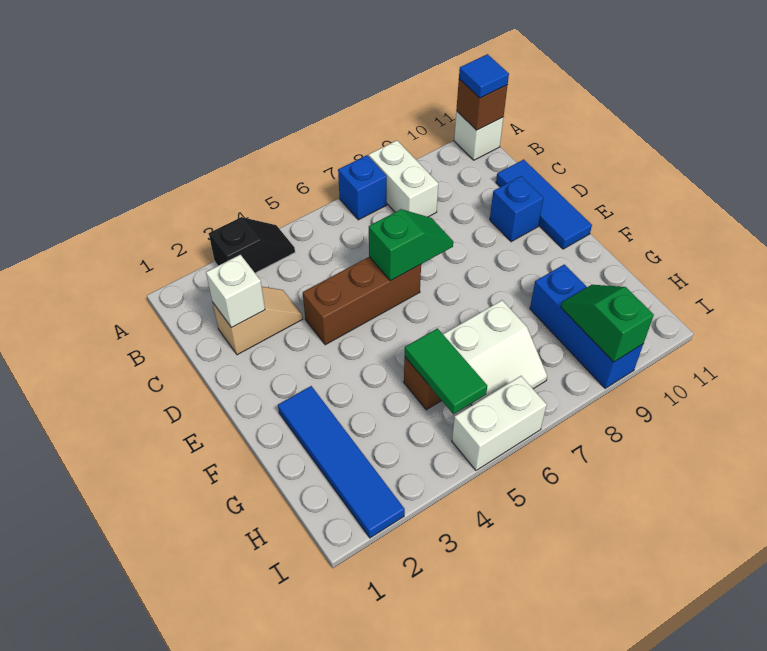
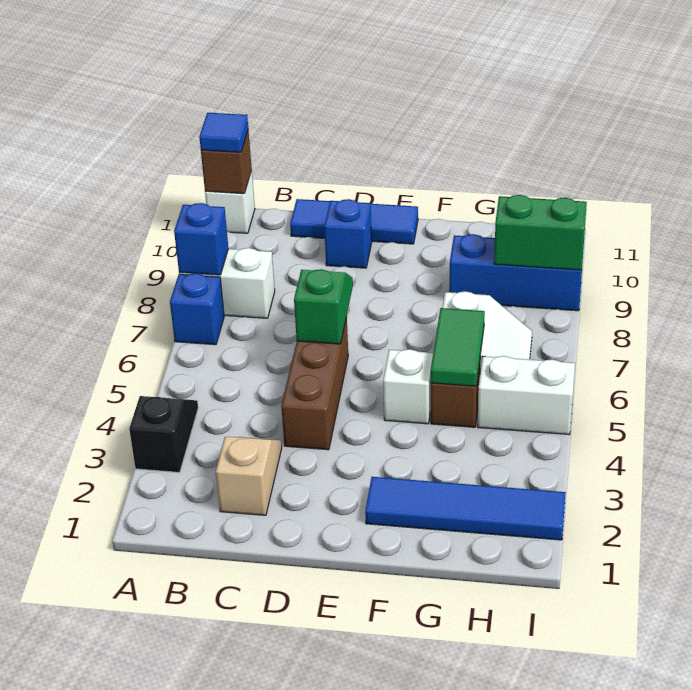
none -> blue 1x1 brick [174,203,228,275]
white 1x1 brick [206,255,265,328] -> white 1x1 brick moved to [383,349,433,424]
green 1x2 tile [405,328,487,414] -> green 1x2 tile turned to [431,308,485,386]
green 1x2 slope [561,285,654,362] -> green 1x2 brick [494,195,587,270]
white 1x2 brick [452,376,547,470] -> white 1x2 brick turned to [478,356,575,435]

